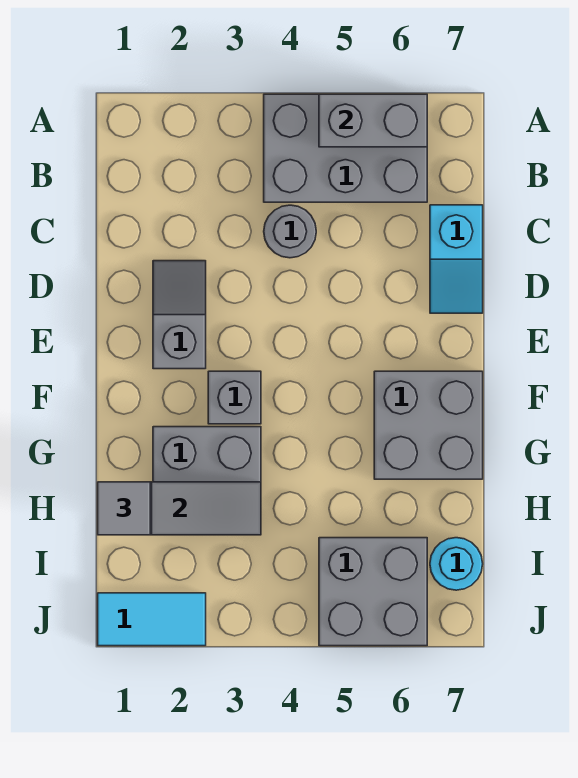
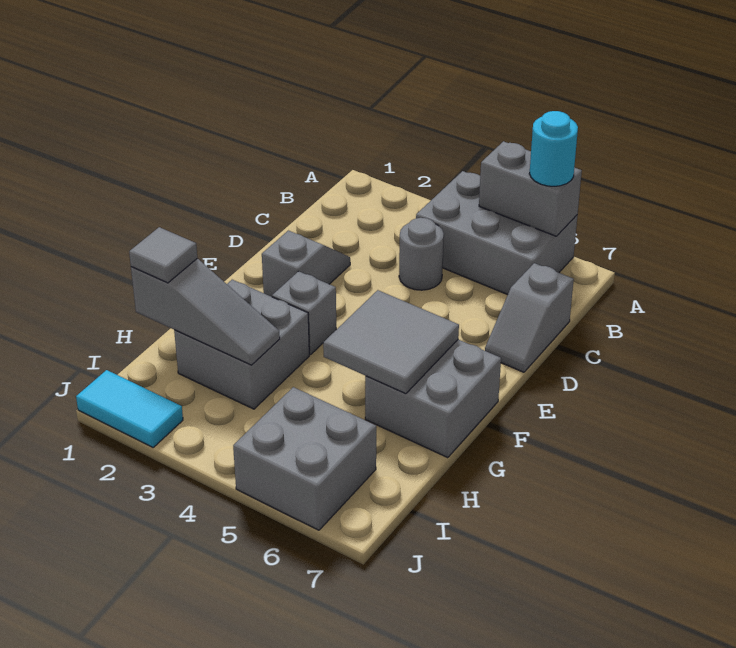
cyan 1x2 slope [430,205,483,313] -> grey 1x2 slope [485,263,574,372]
none -> grey 2x2 tile [323,290,459,394]
cyan 1x1 round brick [430,538,483,590] -> cyan 1x1 round brick moved to [529,111,578,186]

